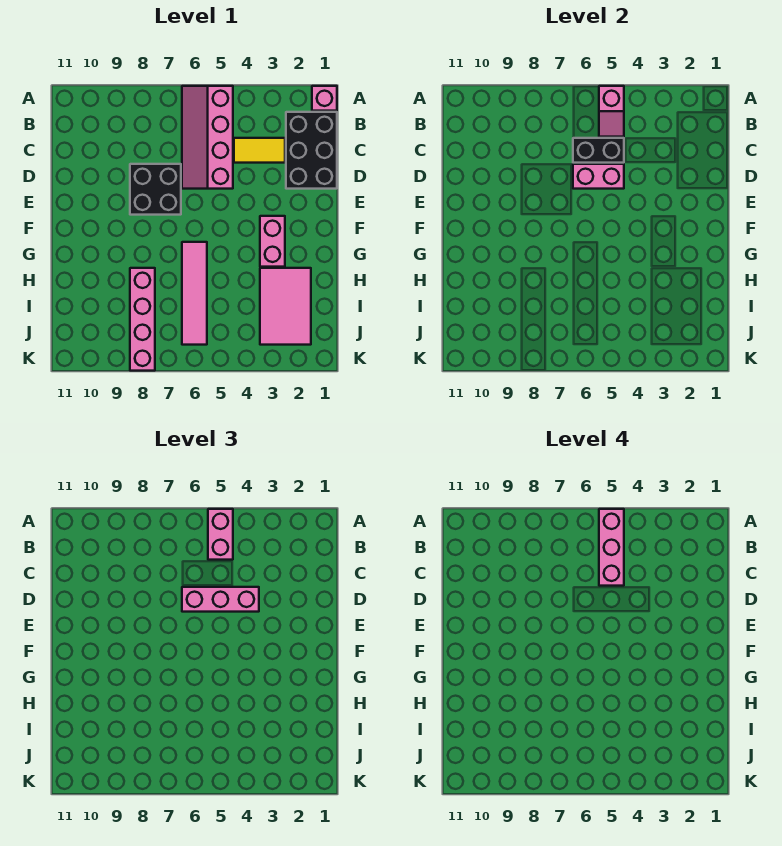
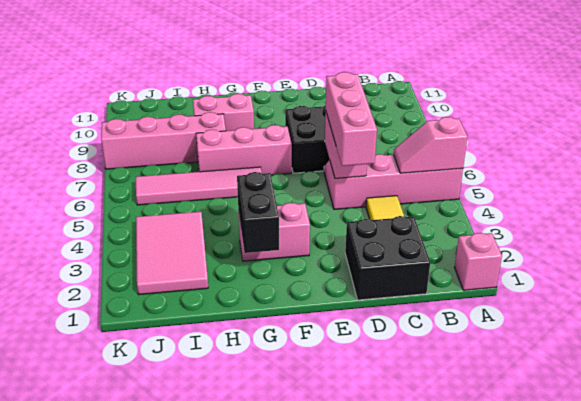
pink 1x2 brick [208,509,233,560] -> pink 1x2 brick moved to [193,94,254,131]
pink 1x3 brick [599,509,624,586] -> pink 1x3 brick moved to [196,125,292,175]
black 2x3 brick [286,112,337,189] -> black 2x2 brick [345,216,430,300]
black 1x2 brick [573,138,624,163] -> black 1x2 brick moved to [237,172,279,253]
pink 2x3 tile [260,268,311,345] -> pink 2x3 tile turned to [136,212,208,295]

